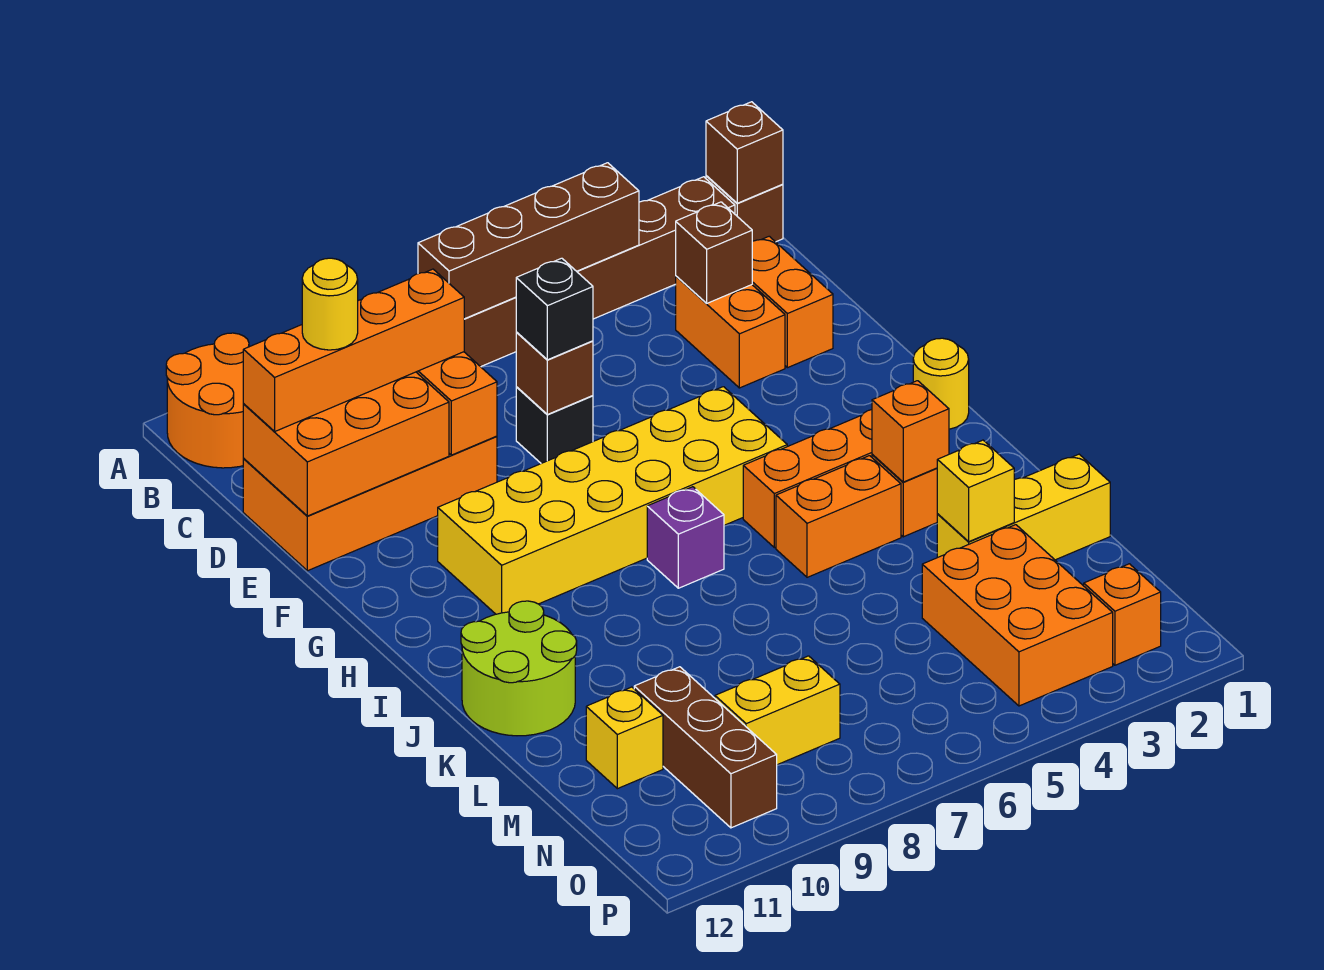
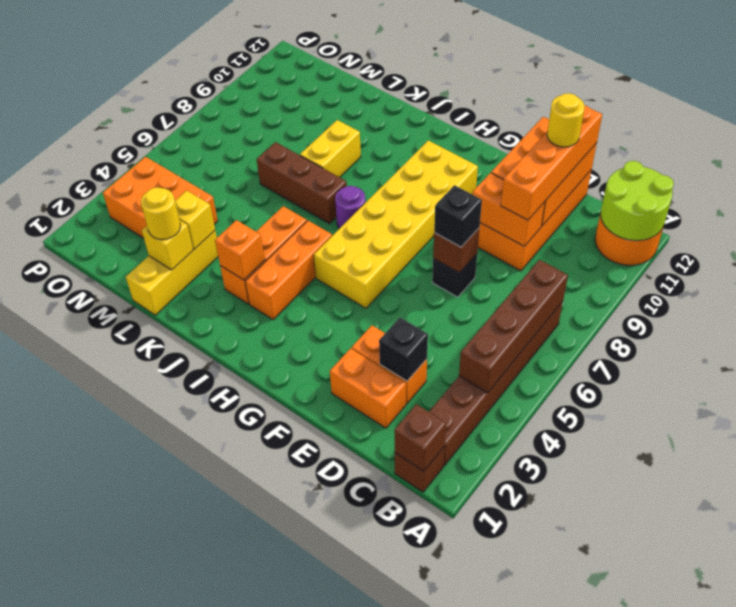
brown 1x1 brick [676,202,752,303] -> black 1x1 brick [379,318,428,381]
yellow 1x1 round brick [913,338,969,429] -> yellow 1x1 round brick moved to [141,187,180,240]
purple 1x1 brick [647,487,724,588] -> purple 1x1 round brick [335,186,366,229]
lime 2x2 round brick [461,601,577,736] -> lime 2x2 round brick moved to [601,161,674,241]
brown 1x3 brick [634,667,777,828] -> brown 1x3 brick moved to [257,142,347,224]
yellow 1x1 brick [586,687,663,789] -> yellow 1x1 brick moved to [142,221,193,270]
yellow 1x2 brick [715,656,840,765] -> yellow 1x2 brick moved to [300,120,361,177]
orange 1x1 brick [1084,564,1161,665] -> none

